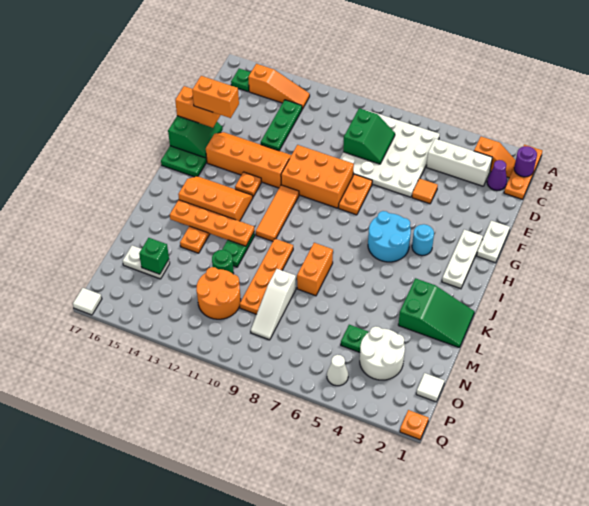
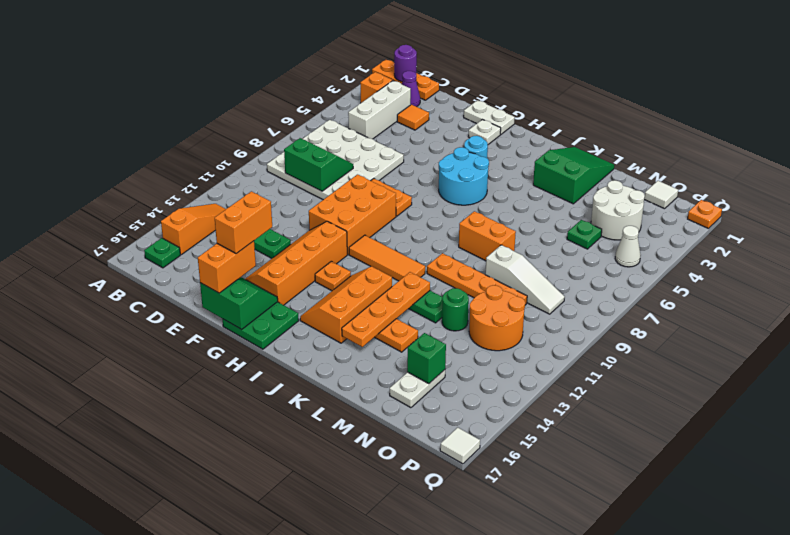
orange 1x1 tile [412,179,438,204] -> orange 1x1 tile moved to [397,104,429,130]
white 1x3 plate [442,230,483,289] -> white 1x1 plate [468,119,501,144]

